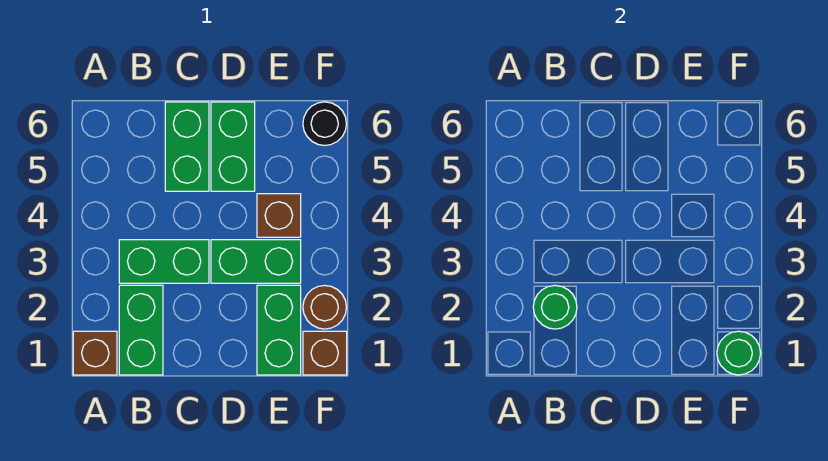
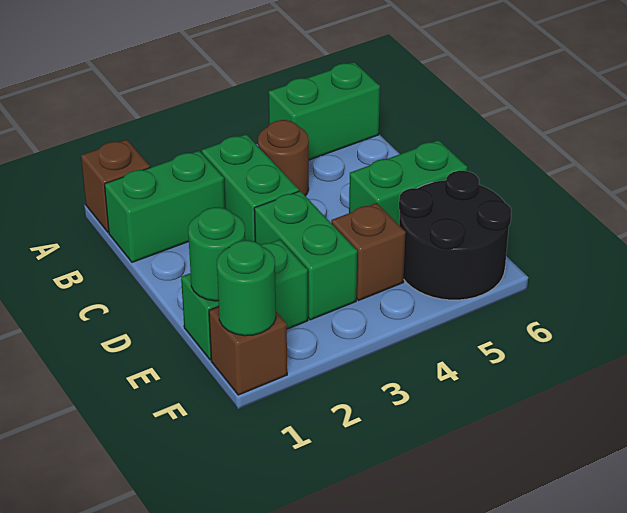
green 1x1 round brick [533,286,577,329] -> green 1x1 round brick moved to [188,207,245,301]
green 1x2 brick [165,102,209,191] -> green 1x2 brick moved to [269,62,380,160]
brown 1x1 round brick [303,285,347,329] -> brown 1x1 round brick moved to [258,120,309,196]
black 1x1 round brick [303,102,347,146] -> black 2x2 round brick [399,171,512,300]

